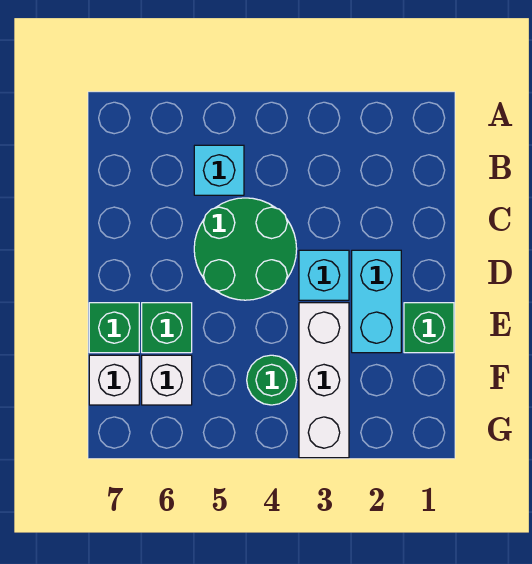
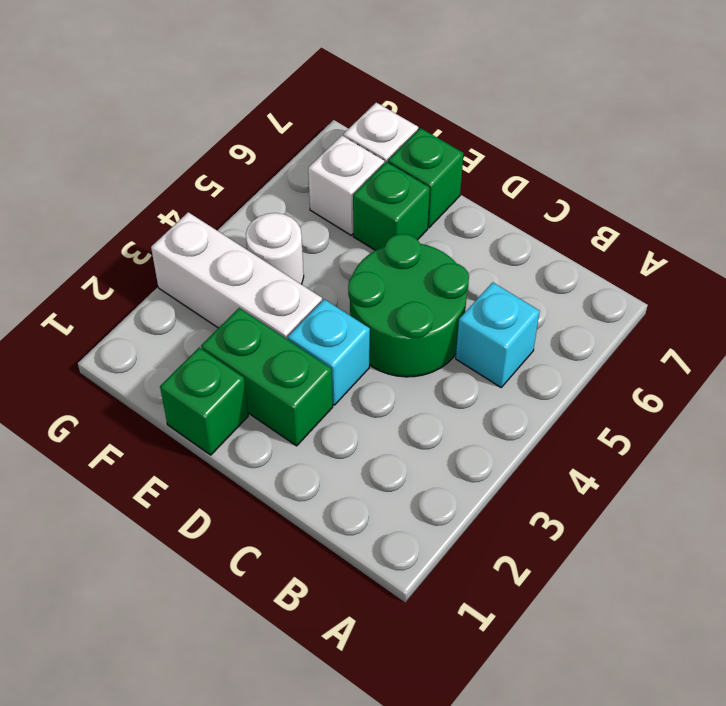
cyan 1x2 brick [352,250,401,353] -> green 1x2 brick [201,308,333,446]
green 1x1 round brick [247,355,297,405] -> white 1x1 round brick [246,213,304,284]

